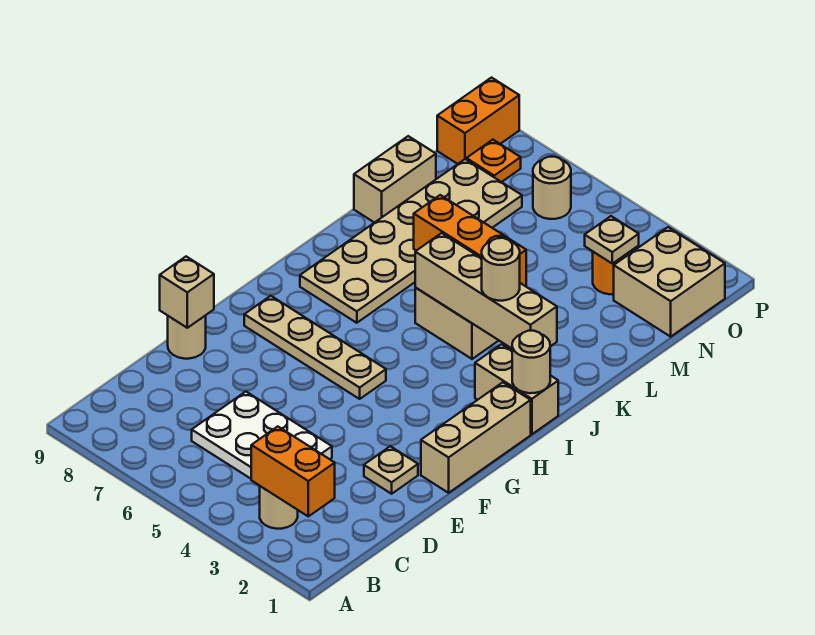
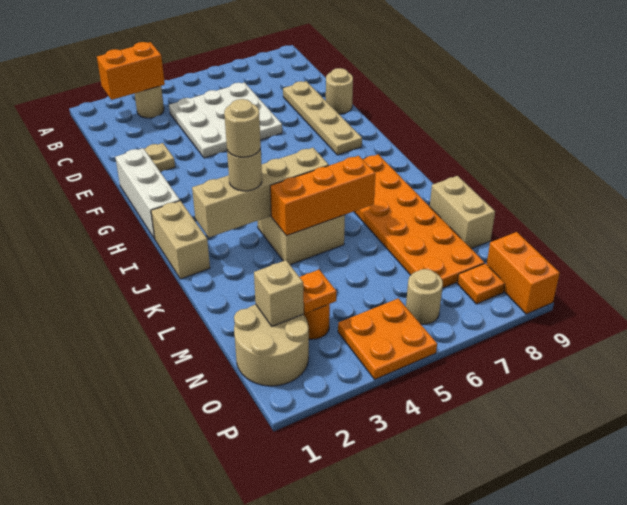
white 2x3 plate [192,392,332,479] -> white 3x3 plate [169,82,282,158]
tan 1x1 brick [160,257,214,328] -> tan 1x1 brick moved to [254,260,304,326]
tan 1x3 brick [421,382,531,493] -> white 1x3 brick [115,148,180,239]
tan 1x4 plate [244,296,386,399] -> tan 1x4 plate turned to [283,81,362,155]
tan 1x2 brick [475,344,558,434] -> tan 1x2 brick turned to [151,201,210,279]
tan 1x1 round brick [512,331,550,393] -> tan 1x1 round brick moved to [224,99,261,157]
tan 2x6 plate [300,159,522,323] -> orange 2x6 plate [354,154,484,288]
tan 2x2 brick [614,227,725,337] -> tan 2x2 round brick [234,304,309,386]
tan 1x1 plate [585,216,639,264] -> orange 1x1 plate [300,270,337,313]
none -> orange 2x2 plate [338,298,437,379]

